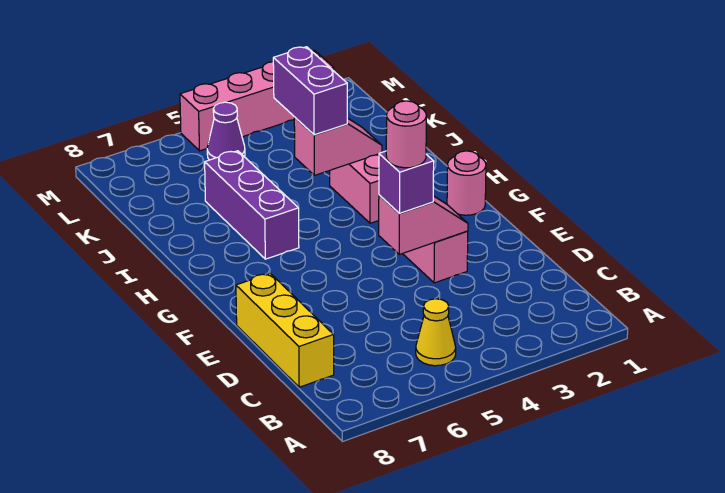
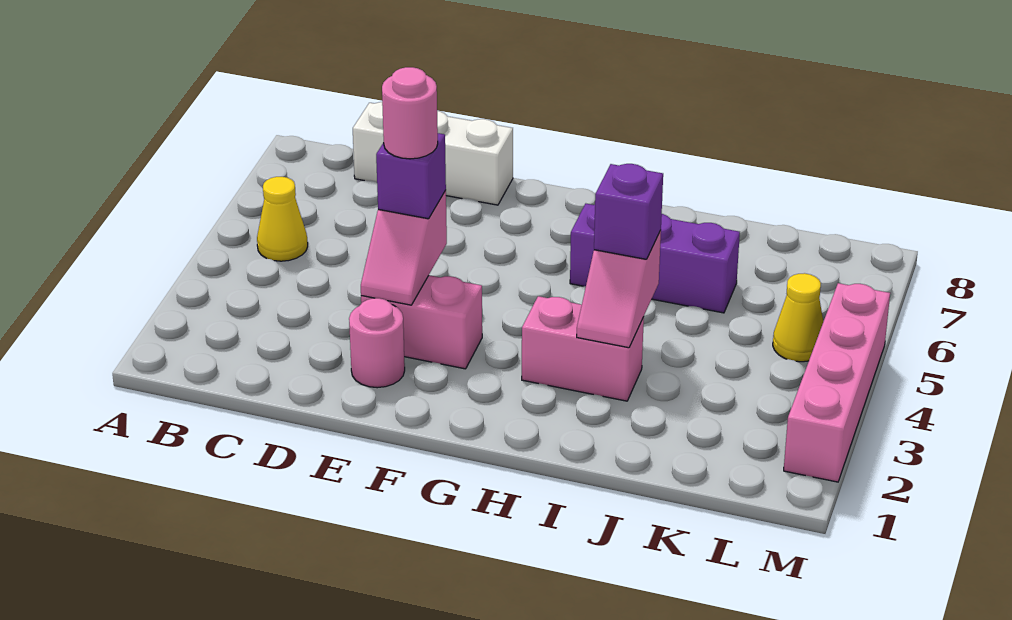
yellow 1x3 brick [236,273,334,387] -> white 1x3 brick [353,102,513,205]
pink 1x1 round brick [447,151,486,215] -> pink 1x1 round brick moved to [349,298,405,388]
purple 1x2 brick [273,47,347,135] -> purple 1x1 brick [594,164,663,259]
purple 1x1 cone [207,102,245,160] -> yellow 1x1 cone [773,273,823,362]

